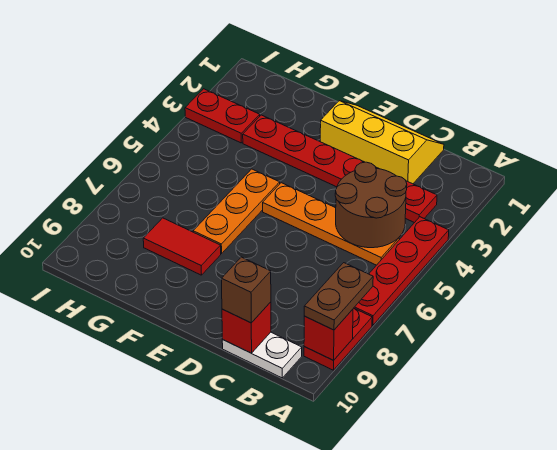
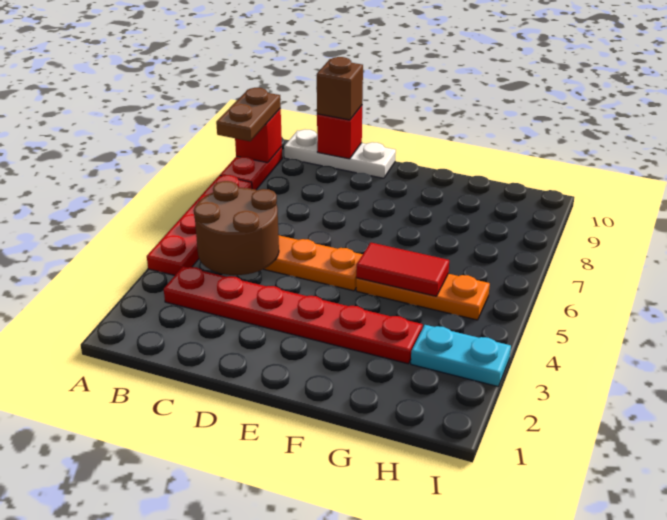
white 1x2 plate [222,332,302,378] -> white 1x3 plate [284,130,396,178]
yellow 2x3 slope [320,101,444,184] -> none
orange 1x3 plate [193,169,280,254] -> orange 1x3 plate turned to [356,274,490,320]
red 1x2 tile [143,218,221,275] -> red 1x2 tile moved to [356,243,449,296]
red 1x2 plate [185,89,260,143] -> cyan 1x2 plate [411,325,511,386]

